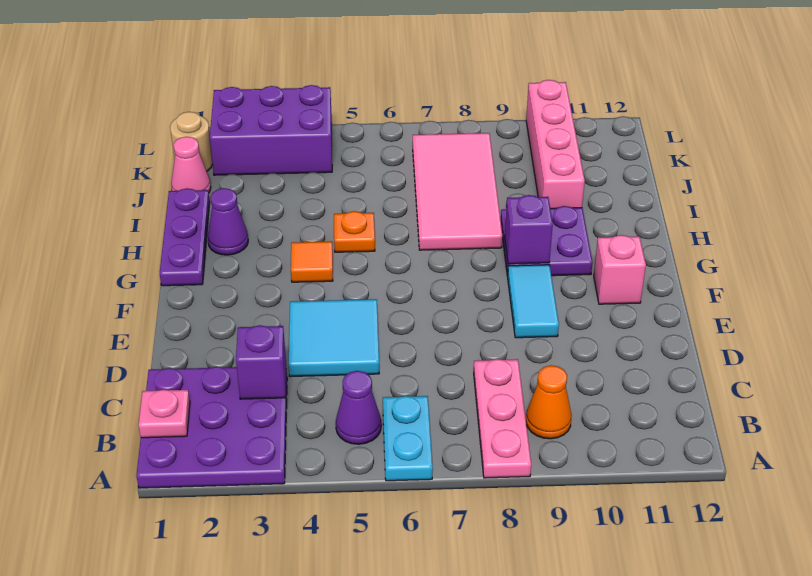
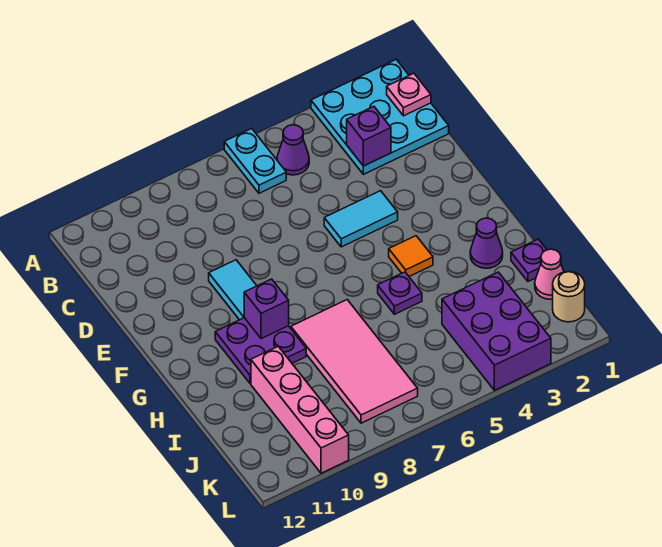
purple 3x3 plate [136,367,287,488] -> cyan 3x3 plate [311,60,449,174]
pink 1x3 plate [474,359,531,478] -> none
orange 1x1 cone [526,365,571,439] -> none
cyan 2x2 tile [289,299,379,377] -> cyan 1x2 tile [324,191,398,247]
pink 1x1 brick [594,235,646,304] -> none
purple 1x3 plate [160,188,210,286] -> purple 1x1 plate [511,239,547,281]
orange 1x1 plate [334,211,375,252] -> purple 1x1 plate [378,272,422,314]
purple 2x3 brick [210,85,332,175] -> purple 2x3 brick turned to [442,272,551,390]

